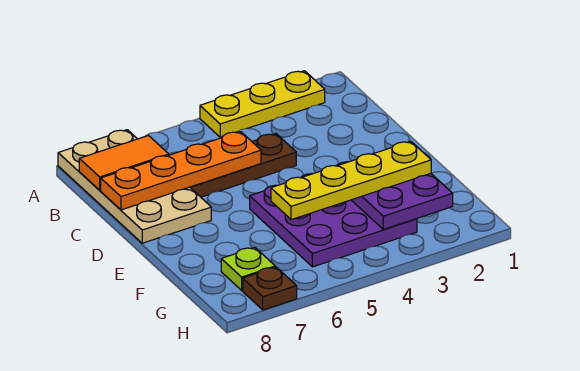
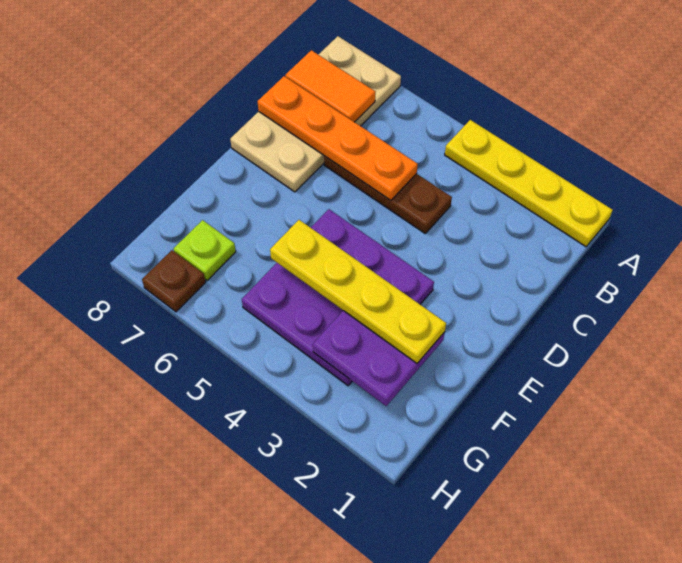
yellow 1x3 plate [200,71,325,137] -> yellow 1x4 plate [445,120,612,247]

